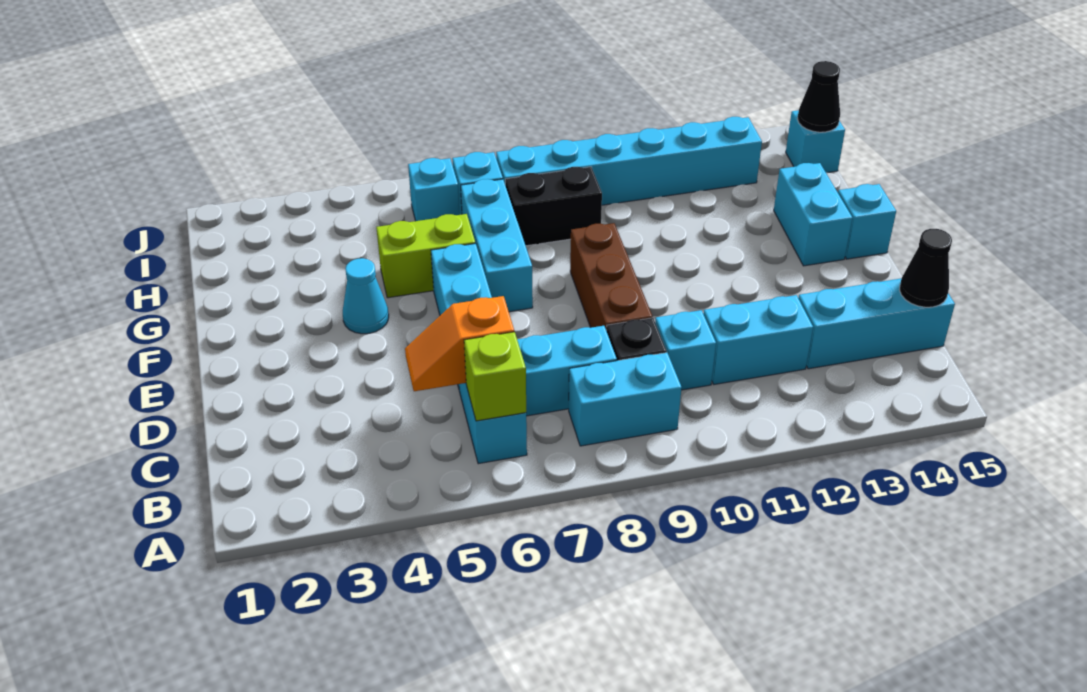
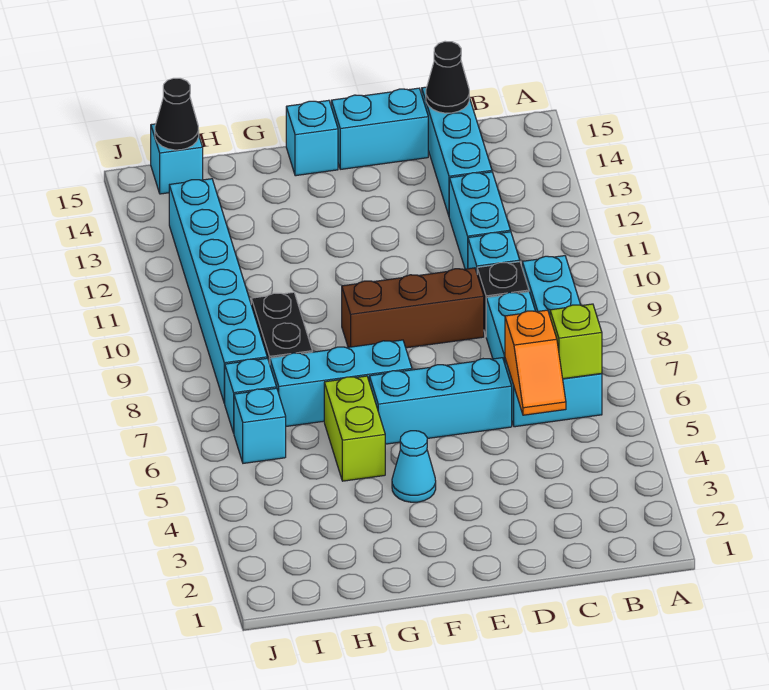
cyan 1x2 brick [774,163,852,266] -> cyan 1x2 brick moved to [331,88,428,169]

